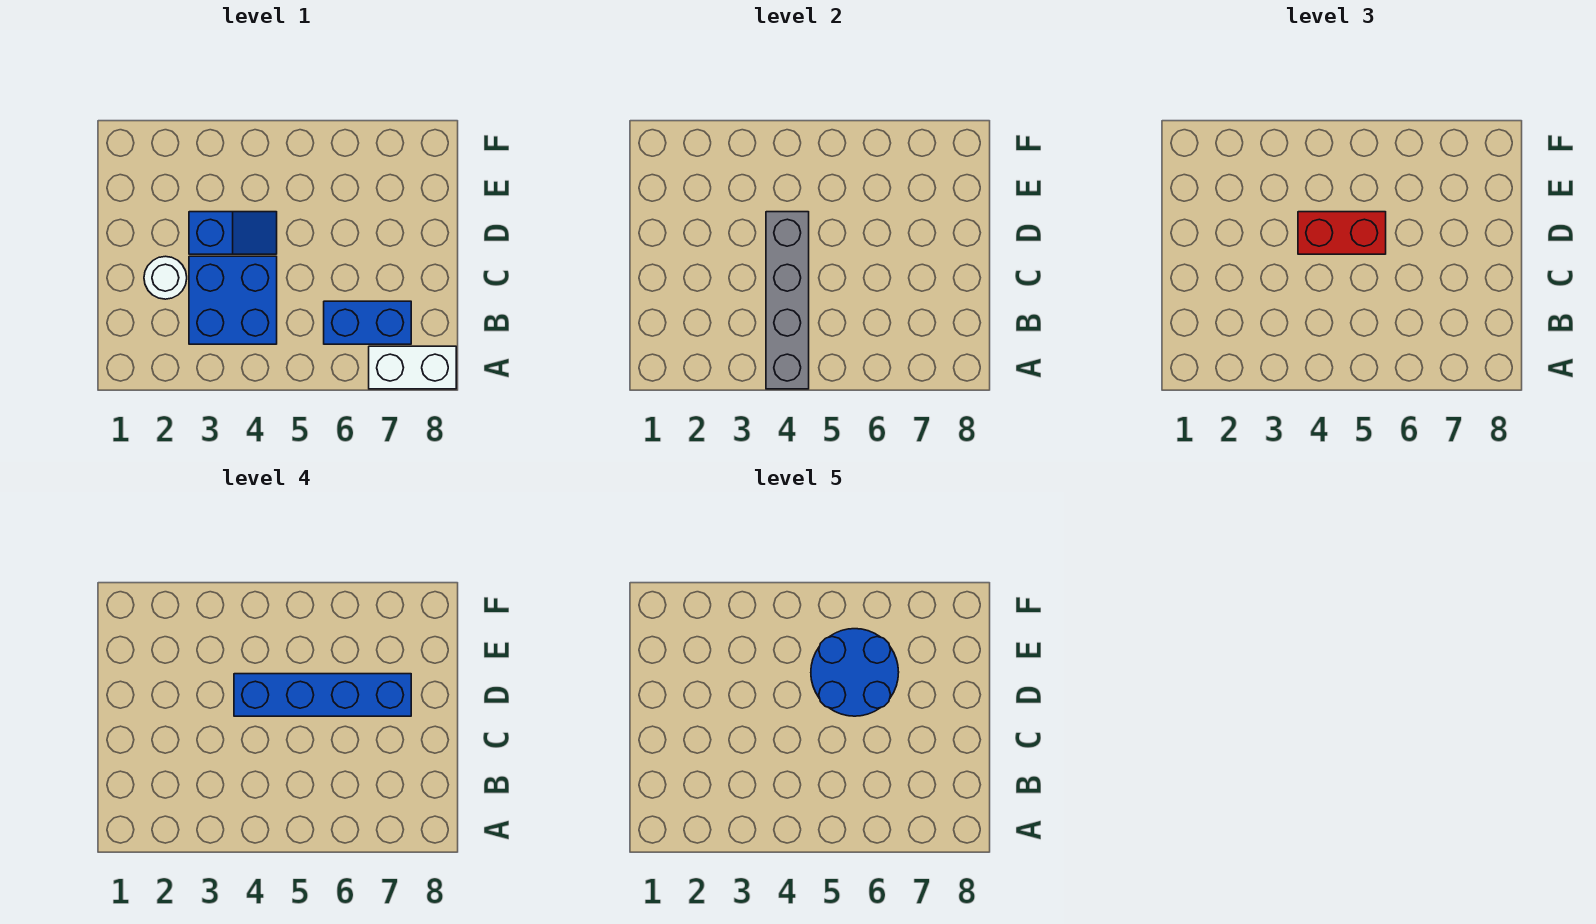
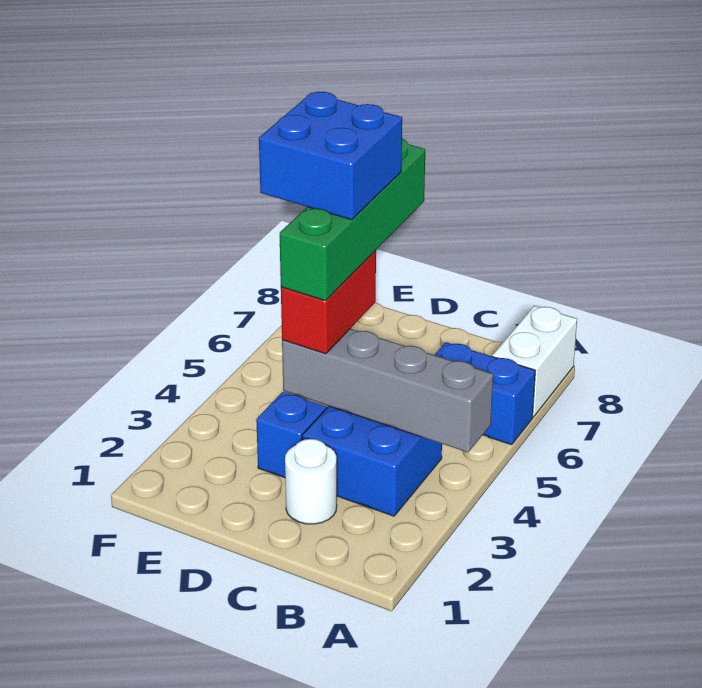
blue 1x2 brick [324,301,411,344] -> blue 1x2 brick turned to [435,342,535,445]
blue 1x4 brick [234,674,411,716] -> green 1x4 brick [280,139,425,301]
blue 2x2 round brick [811,629,899,716] -> blue 2x2 brick [259,92,402,220]

